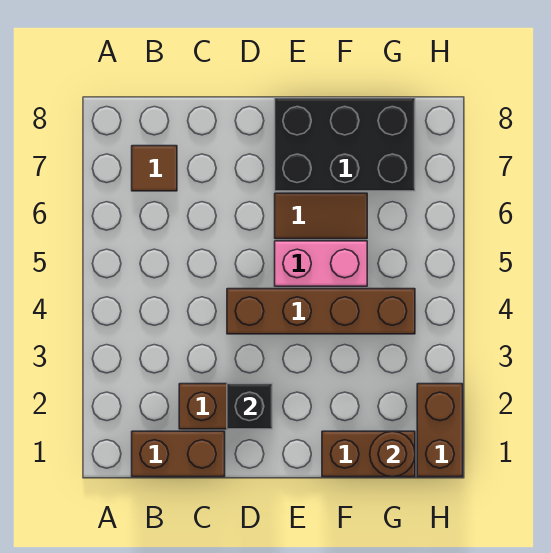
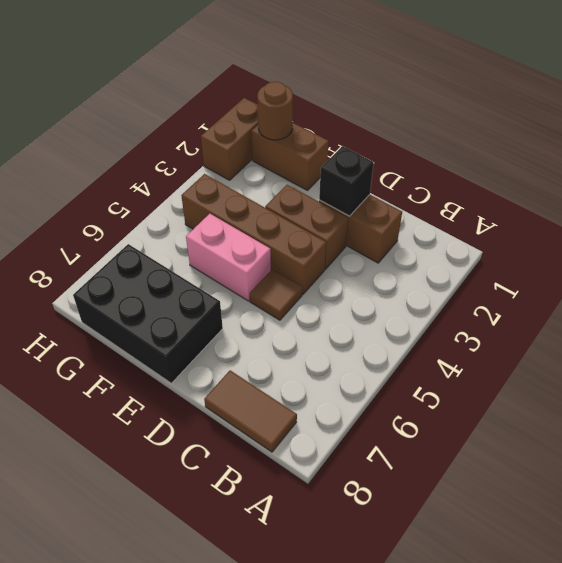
brown 1x2 brick [132,431,225,477] -> brown 1x2 brick moved to [265,185,348,269]
brown 1x1 tile [132,146,177,191] -> brown 1x1 tile moved to [250,269,302,320]
brown 1x2 tile [275,193,367,239] -> brown 1x2 tile moved to [204,370,297,452]

